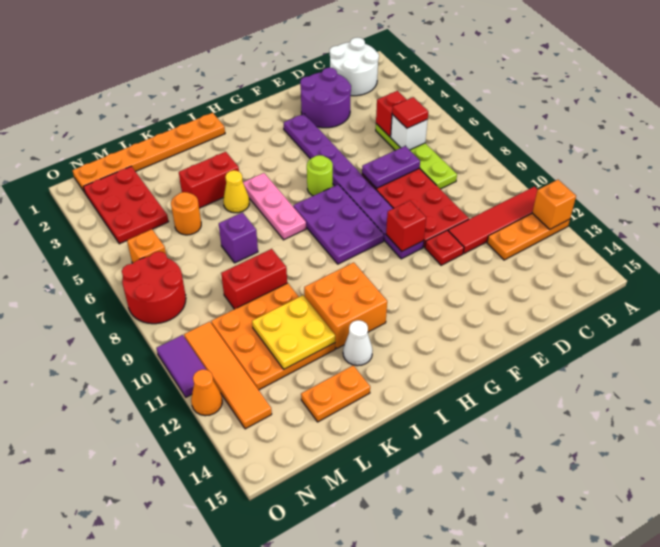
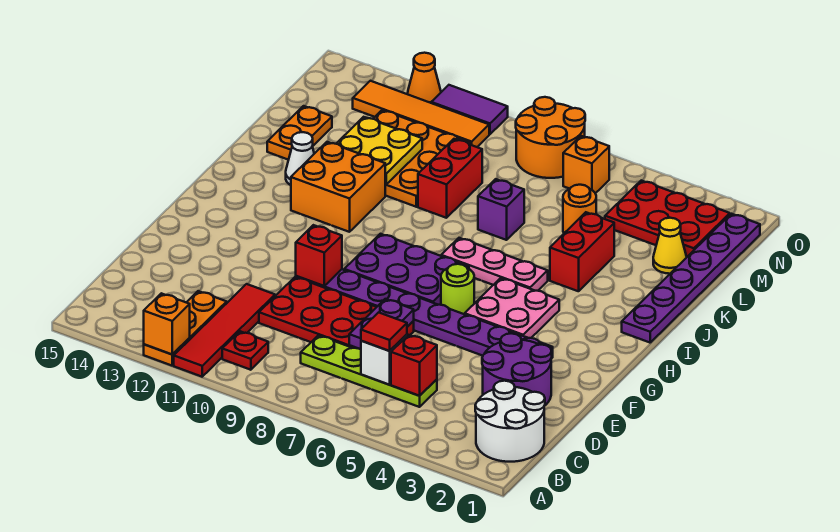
red 1x1 plate [425,230,464,265] -> red 1x1 plate moved to [222,331,268,370]
none -> pink 2x2 plate [465,278,559,338]
orange 1x6 plate [72,113,225,192] -> purple 1x6 plate [622,214,760,343]
yellow 1x1 cone [223,170,249,213] -> yellow 1x1 cone moved to [653,218,687,274]
red 2x2 round brick [122,251,186,324] -> orange 2x2 round brick [516,97,585,178]

